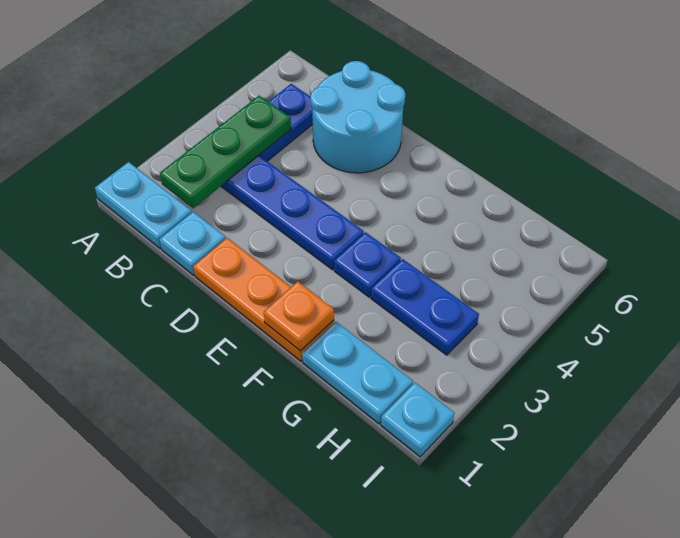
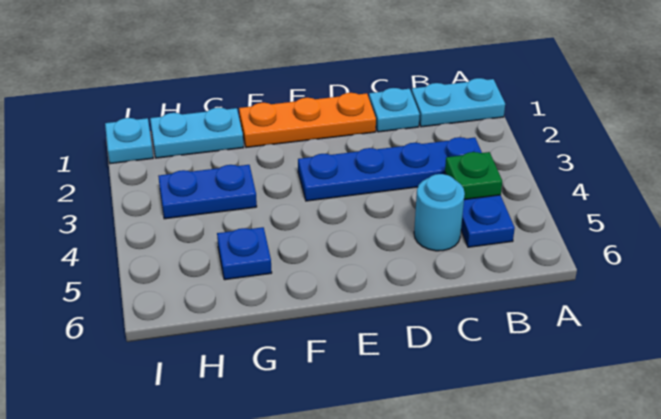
green 1x3 plate [160,96,291,208] -> green 1x1 plate [445,152,502,200]
cyan 2x2 round brick [310,61,405,173] -> cyan 1x1 round brick [414,174,465,251]
orange 1x1 plate [264,281,334,351] -> none
blue 1x1 plate [334,232,401,297] -> blue 1x1 plate moved to [217,227,272,280]

